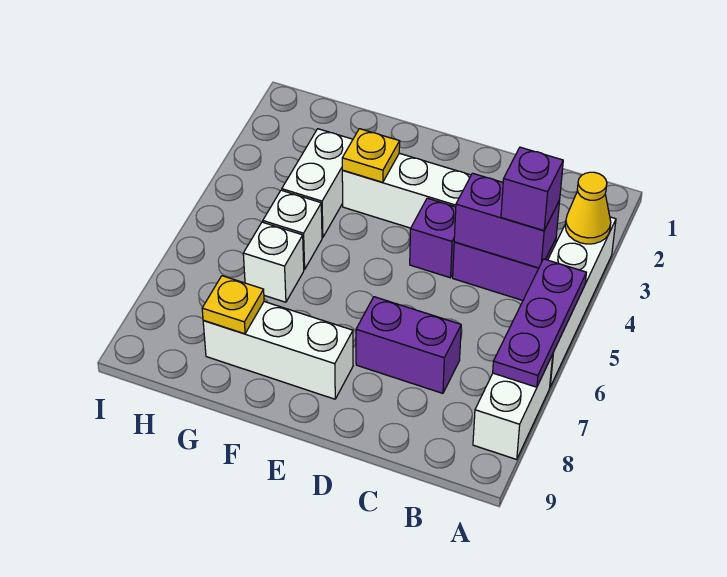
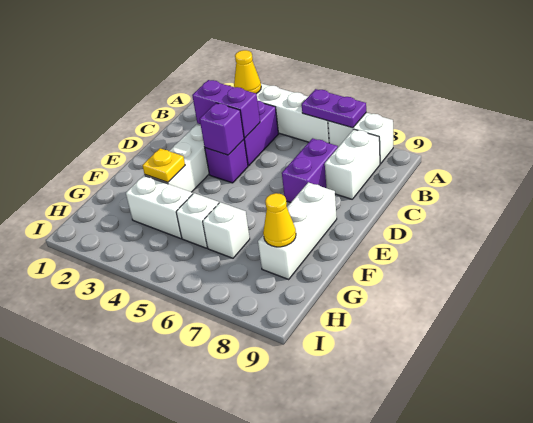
purple 1x3 plate [493,259,586,387] -> purple 1x2 plate [302,89,366,128]
purple 1x2 brick [454,173,560,268] -> purple 1x2 brick turned to [192,80,260,138]
purple 1x1 brick [501,147,563,231] -> purple 1x1 brick moved to [200,103,244,155]
none -> white 1x2 brick [325,129,380,199]
yellow 1x1 plate [202,276,264,334] -> yellow 1x1 cone [263,193,296,247]

